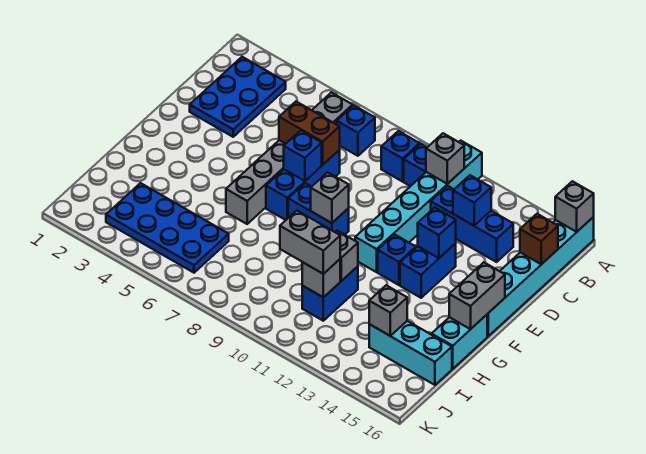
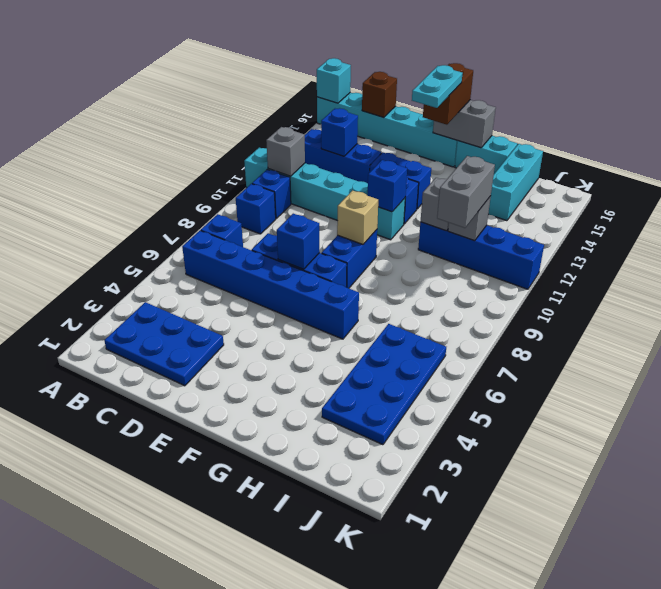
grey 1x1 brick [555,181,594,232] -> cyan 1x1 brick [317,58,351,103]
grey 1x6 brick [226,92,353,224] -> blue 1x6 brick [182,230,359,339]
blue 1x3 brick [431,186,513,262] -> blue 1x3 brick turned to [305,129,381,183]
brown 1x2 brick [279,102,340,165] -> brown 1x2 brick moved to [423,63,473,125]
blue 1x1 brick [418,208,456,258] -> blue 1x1 brick moved to [368,160,407,212]
grey 1x1 brick [311,172,349,223] -> tan 1x1 brick [337,191,378,244]
none -> cyan 1x2 plate [412,65,463,108]
blue 1x2 brick [302,266,358,321] -> blue 1x4 brick [418,222,544,289]
grey 1x1 brick [369,285,407,336] -> none

